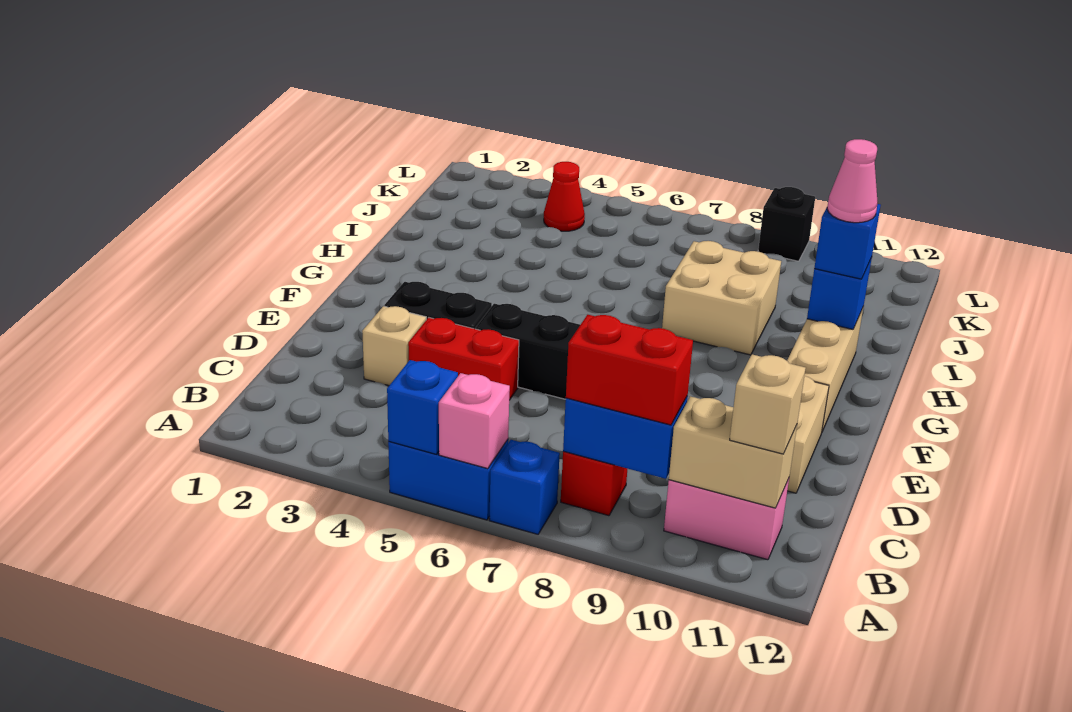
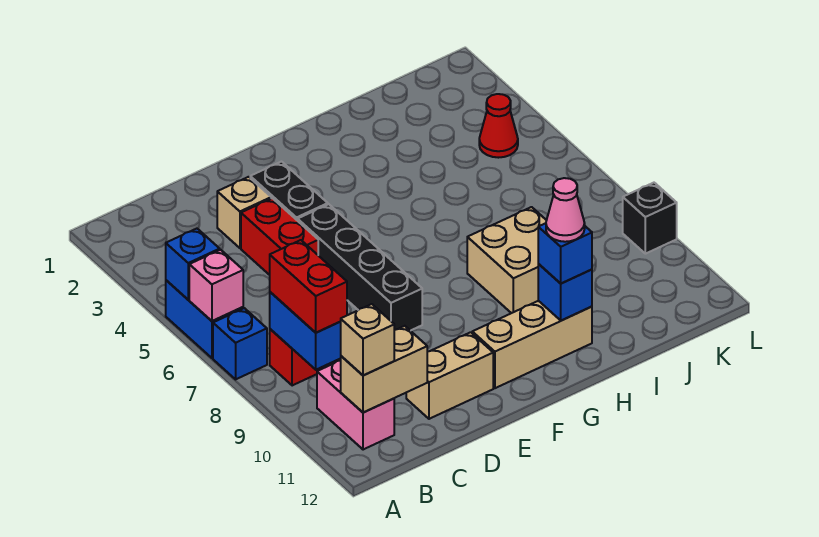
tan 1x2 brick [669,396,797,508] -> tan 1x2 brick turned to [341,326,427,413]

